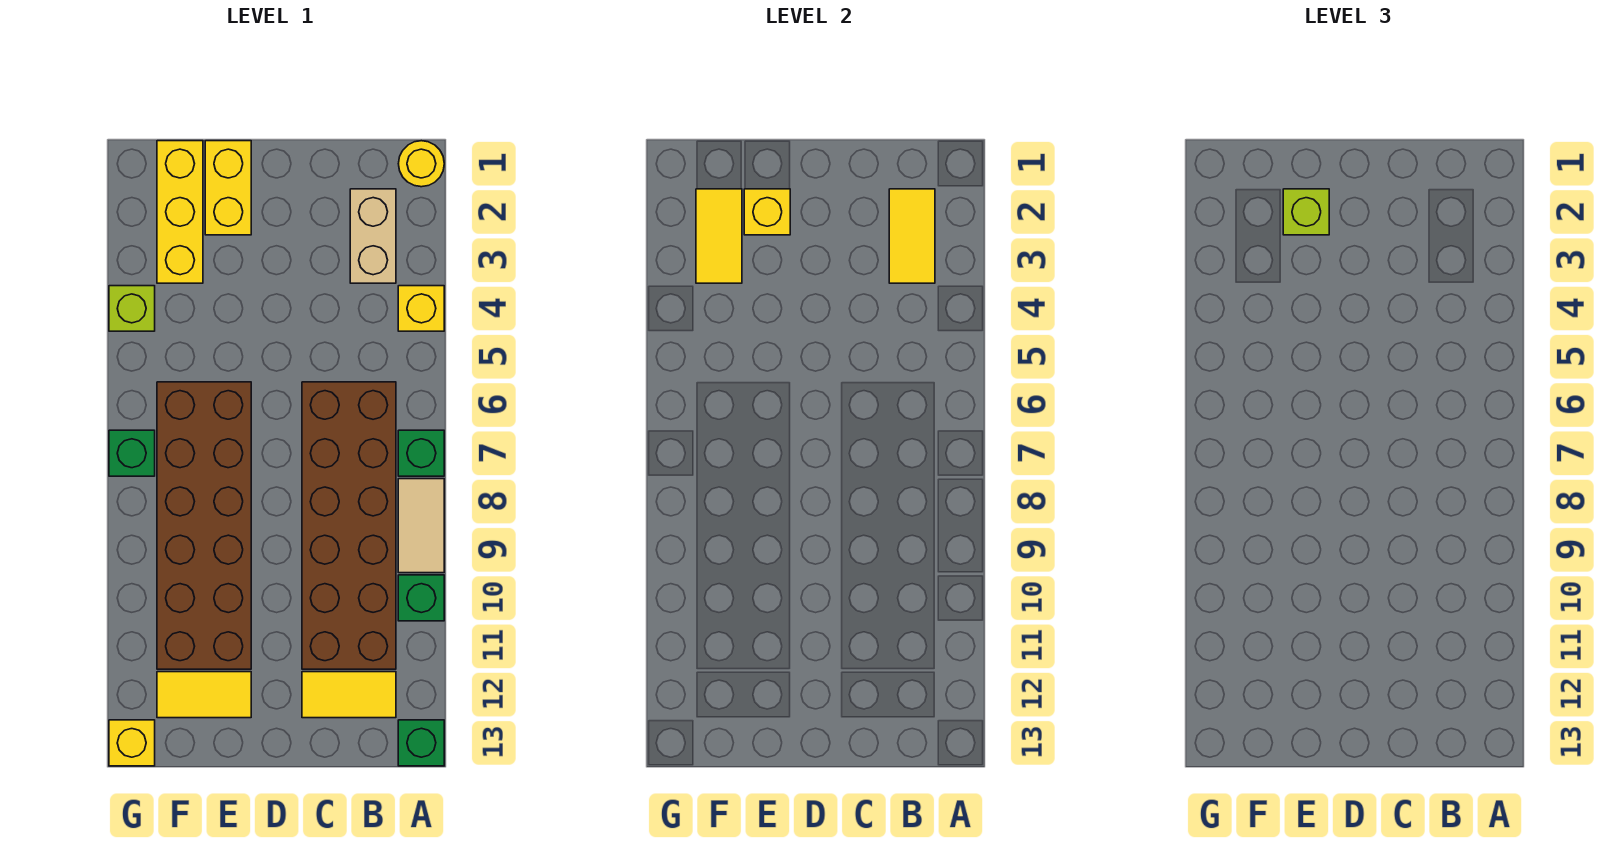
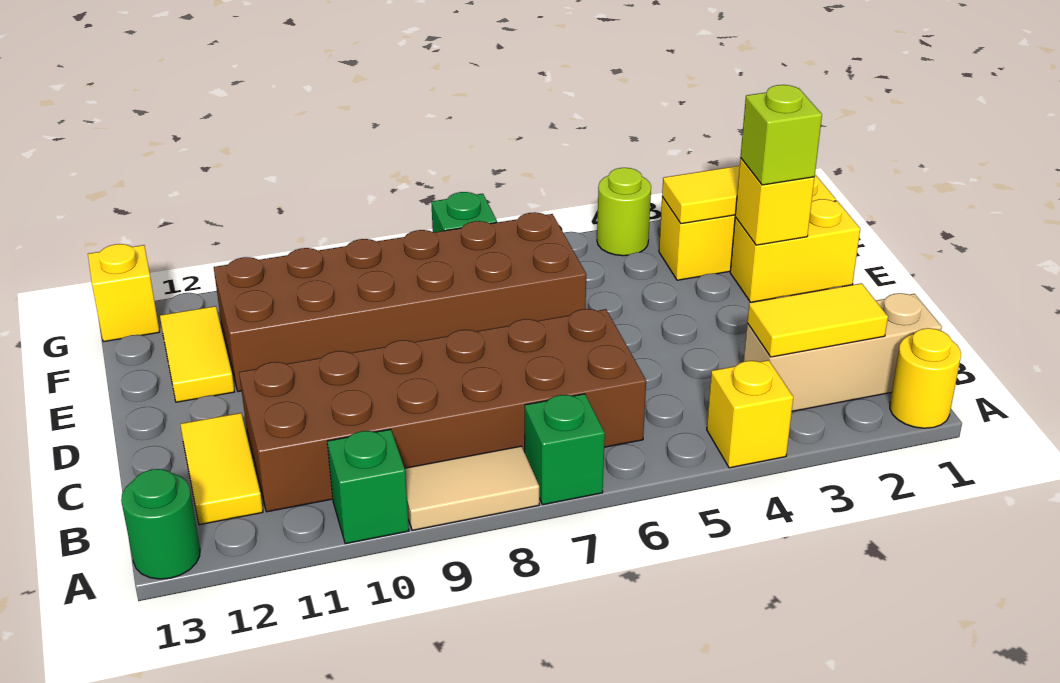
green 1x1 brick [398,720,444,766] -> green 1x1 round brick [121,469,200,579]
tan 1x2 brick [350,189,396,283] -> tan 1x3 brick [744,293,942,411]
lime 1x1 brick [109,286,155,331] -> lime 1x1 round brick [597,168,651,256]

